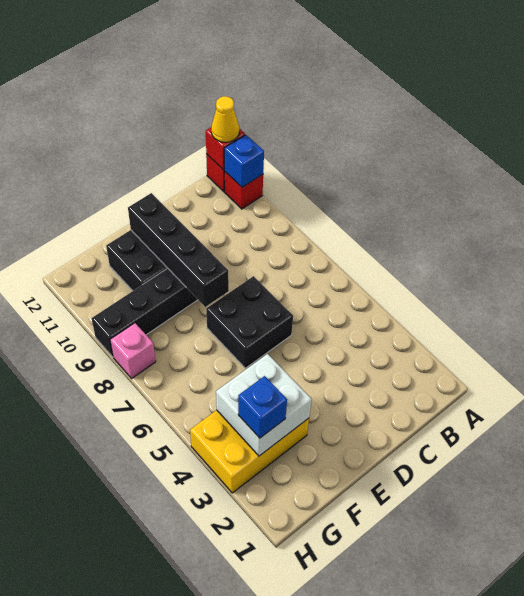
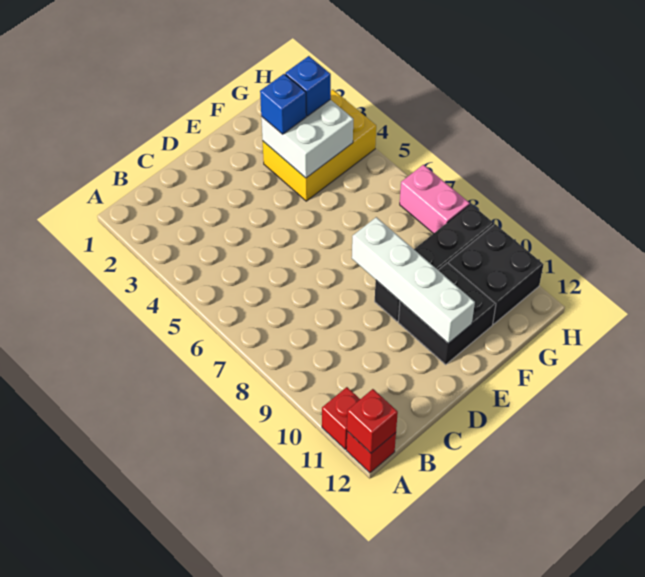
blue 1x1 brick [224,135,264,187] -> blue 1x1 brick moved to [260,74,306,134]
yellow 1x1 cone [211,96,239,142] -> none
black 2x2 brick [206,276,293,368] -> black 2x2 brick moved to [449,224,543,324]
black 1x4 brick [128,193,229,307] -> white 1x4 brick [352,217,475,344]
pink 1x1 brick [110,323,156,378] -> pink 1x2 brick [400,165,470,234]

